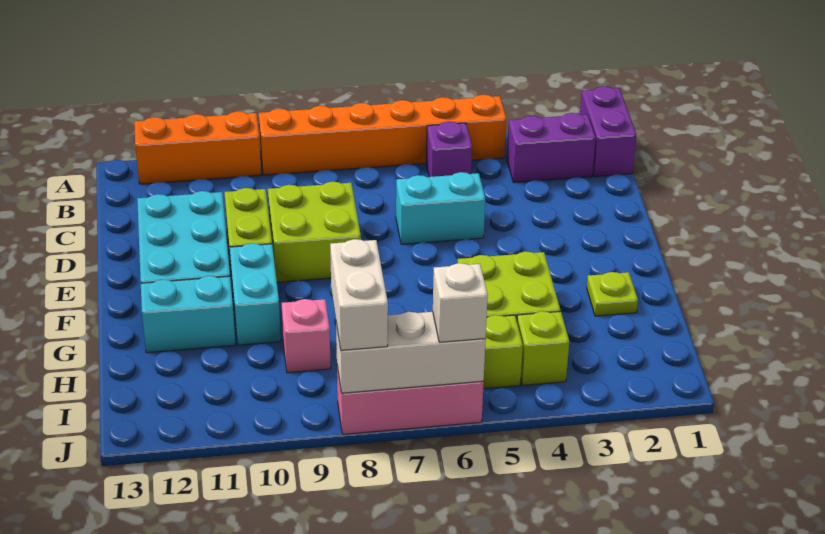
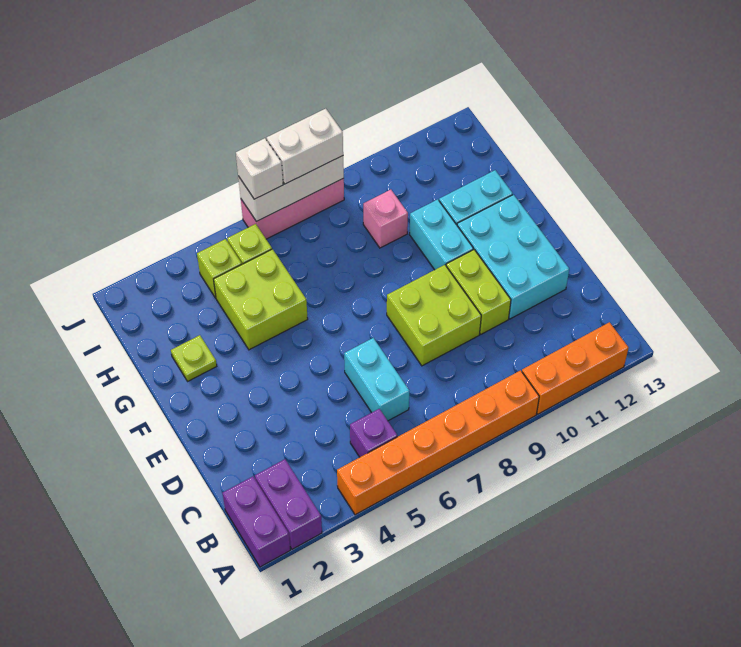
purple 1x2 brick [507,113,596,182] -> purple 1x2 brick turned to [255,459,322,549]
cyan 1x2 brick [396,172,485,244] -> cyan 1x2 brick turned to [344,338,409,421]
white 1x2 brick [330,239,388,350] -> white 1x2 brick turned to [267,109,343,184]

